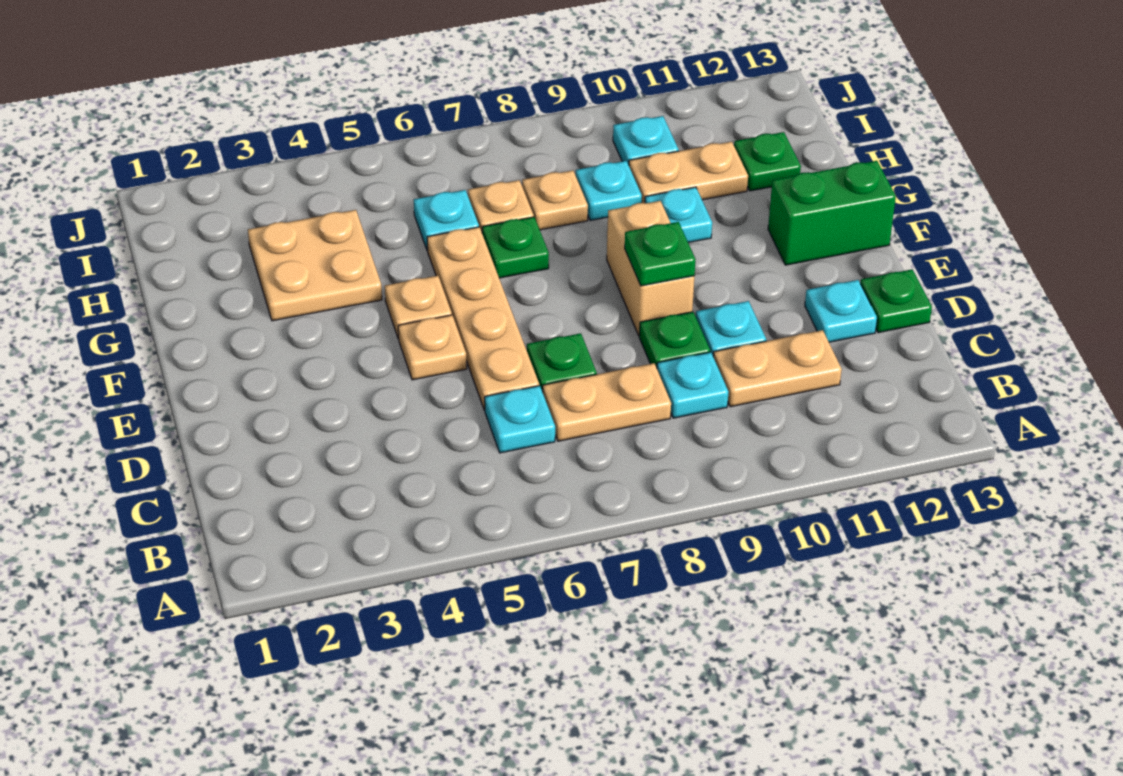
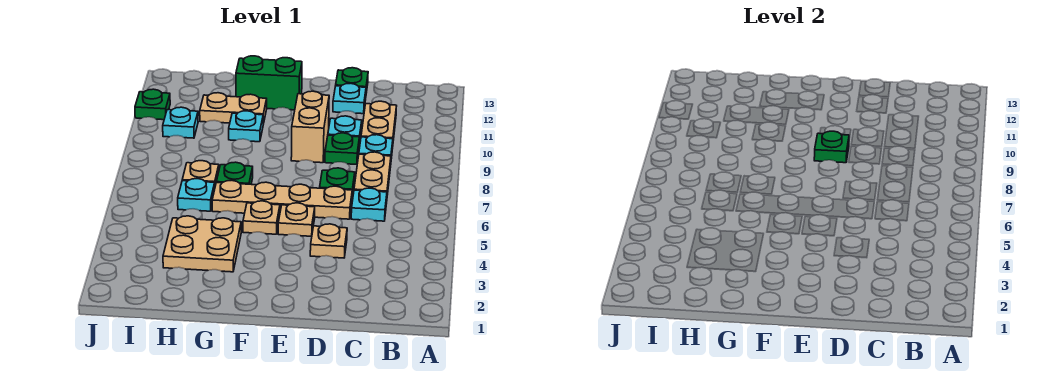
tan 1x2 brick [607,201,694,335] -> tan 1x2 brick turned to [291,91,329,163]
green 1x2 brick [768,161,896,265] -> green 1x2 brick turned to [236,56,302,110]
tan 1x1 plate [522,170,588,230] -> tan 1x1 plate moved to [310,224,347,258]
cyan 1x1 plate [576,161,642,220] -> none
tan 1x2 plate [629,142,748,203] -> tan 1x2 plate turned to [200,93,267,124]
green 1x1 plate [734,132,801,191] -> green 1x1 plate moved to [135,89,170,120]

